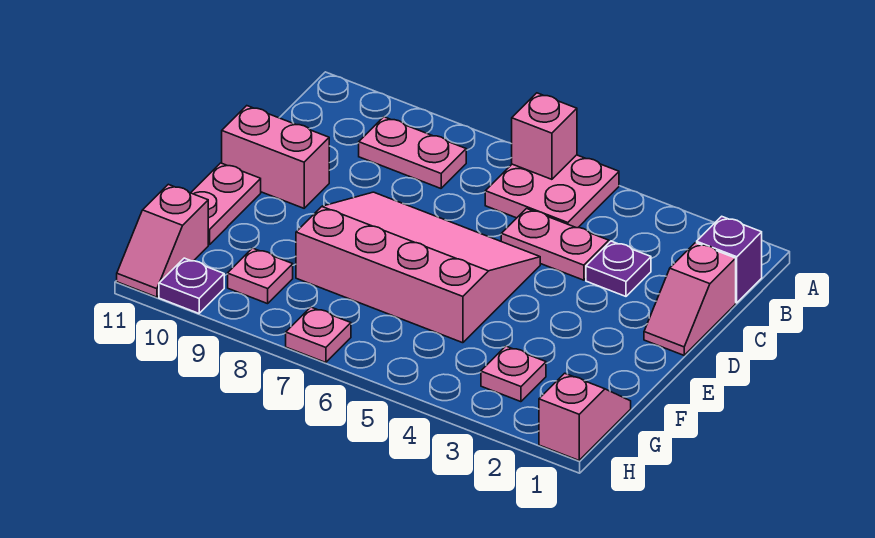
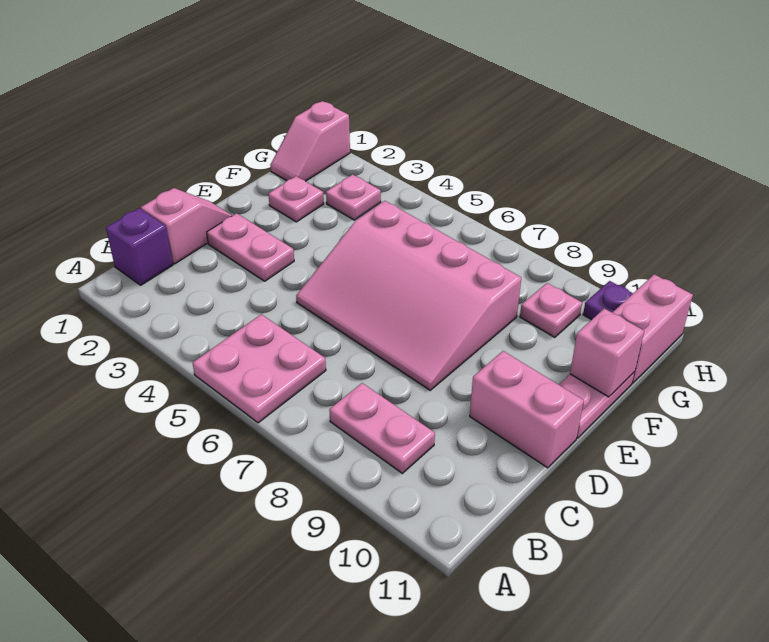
pink 1x1 brick [512,93,577,179] -> pink 1x1 brick moved to [570,308,644,397]
purple 1x1 plate [586,241,651,296] -> none
pink 1x2 plate [501,209,609,280] -> pink 1x2 plate moved to [207,213,294,281]
pink 1x2 slope [117,184,208,297] -> pink 1x2 brick [612,274,693,383]
pink 1x1 plate [286,307,351,363] -> pink 1x1 plate moved to [268,176,324,222]

